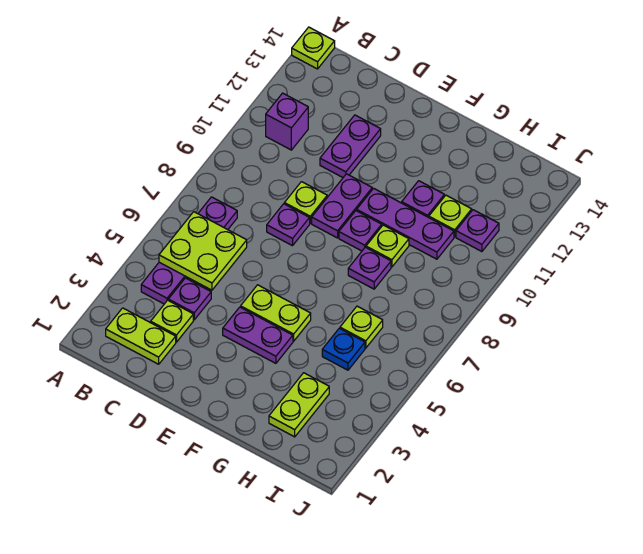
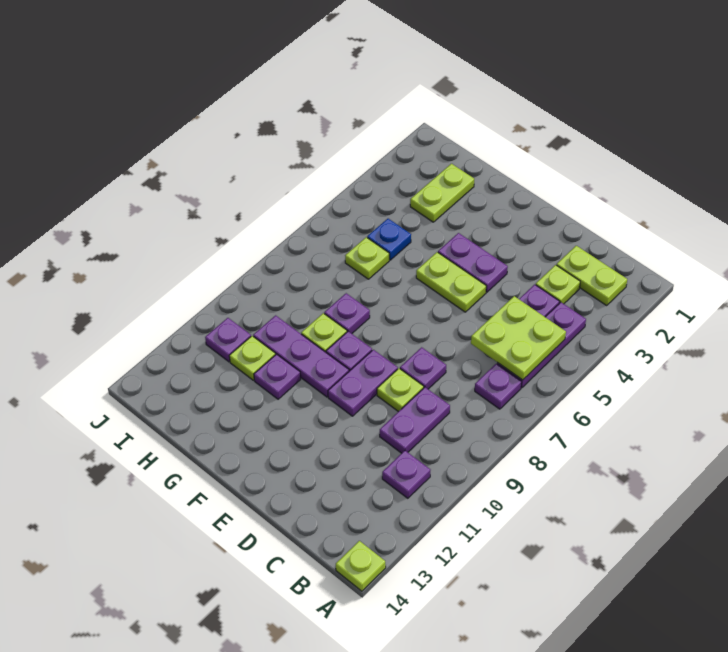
purple 1x1 brick [266,93,308,150] -> purple 1x1 plate [382,451,430,498]
purple 1x2 plate [320,115,381,177] -> purple 1x2 plate moved to [380,387,450,453]

